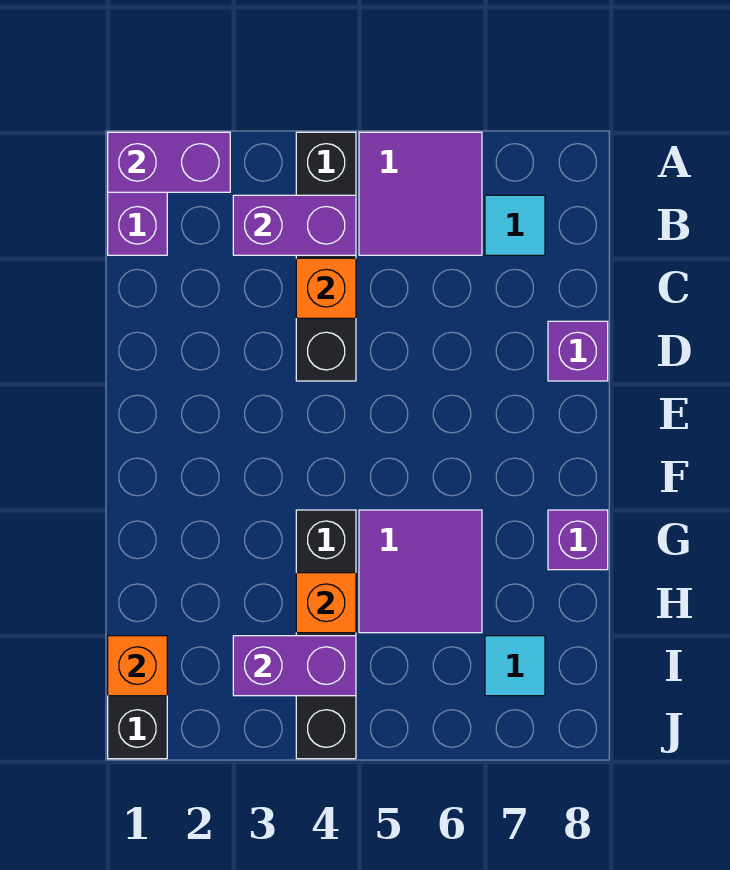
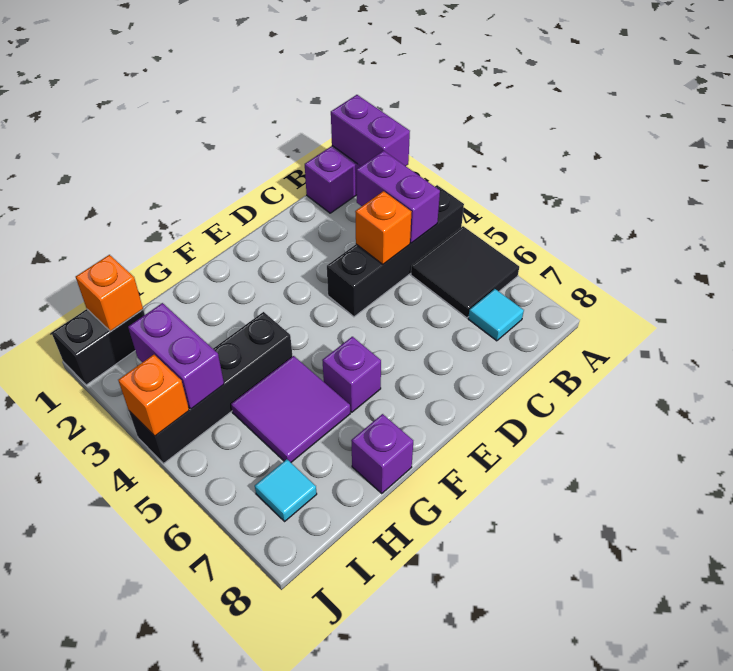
purple 2x2 tile [359,132,482,255] -> black 2x2 tile [411,226,519,318]
purple 1x1 brick [548,321,608,381] -> purple 1x1 brick moved to [322,337,381,412]
orange 1x1 brick [296,573,356,633] -> orange 1x1 brick moved to [118,355,189,436]

